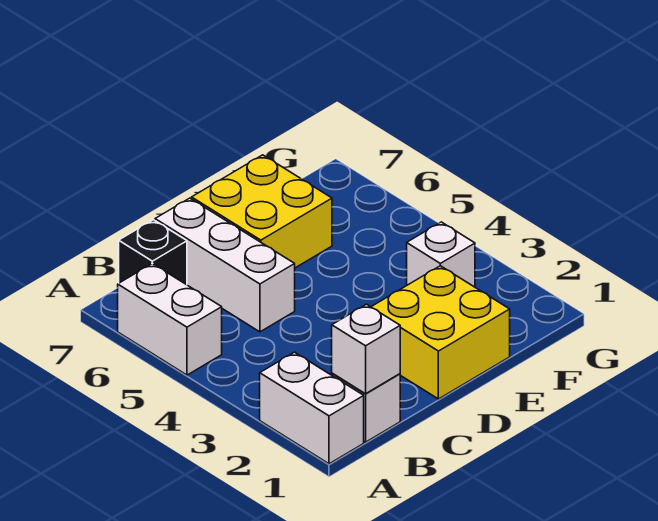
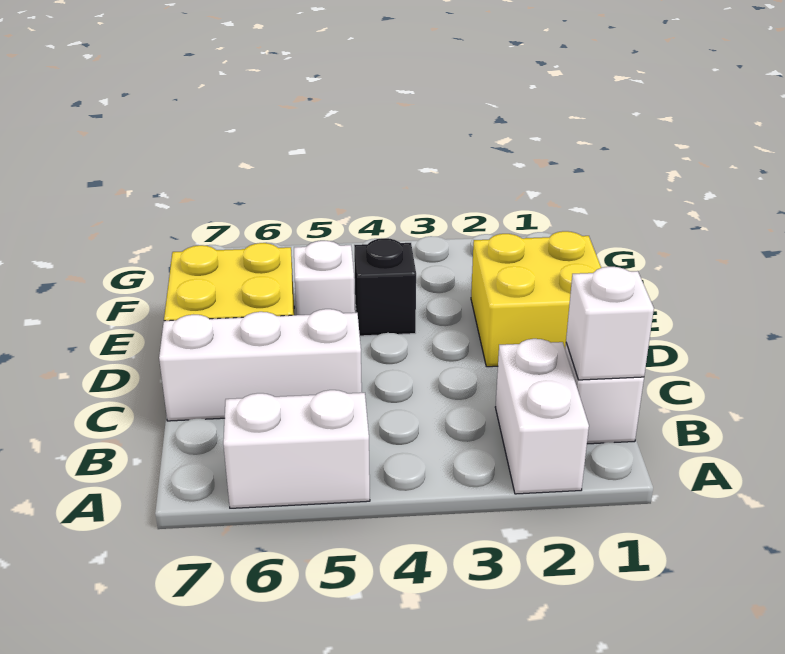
white 1x2 brick [260,352,364,464] -> white 1x2 brick turned to [495,339,589,494]
black 1x1 brick [119,220,187,285] -> black 1x1 brick moved to [354,238,416,336]
white 1x1 brick [407,222,475,287] -> white 1x1 brick moved to [294,241,355,315]

